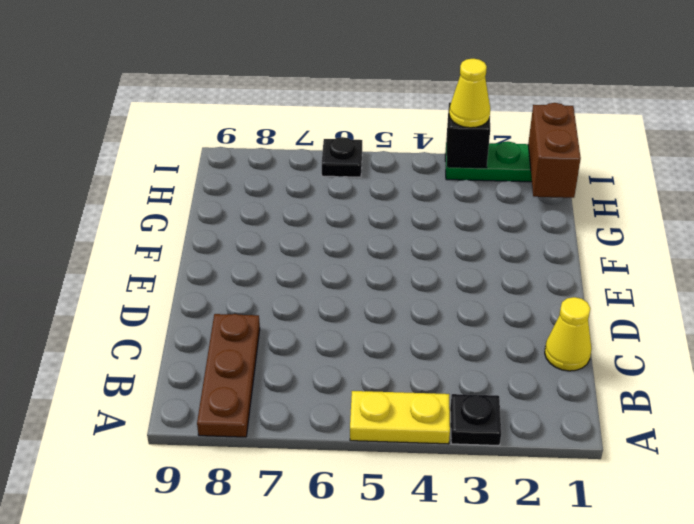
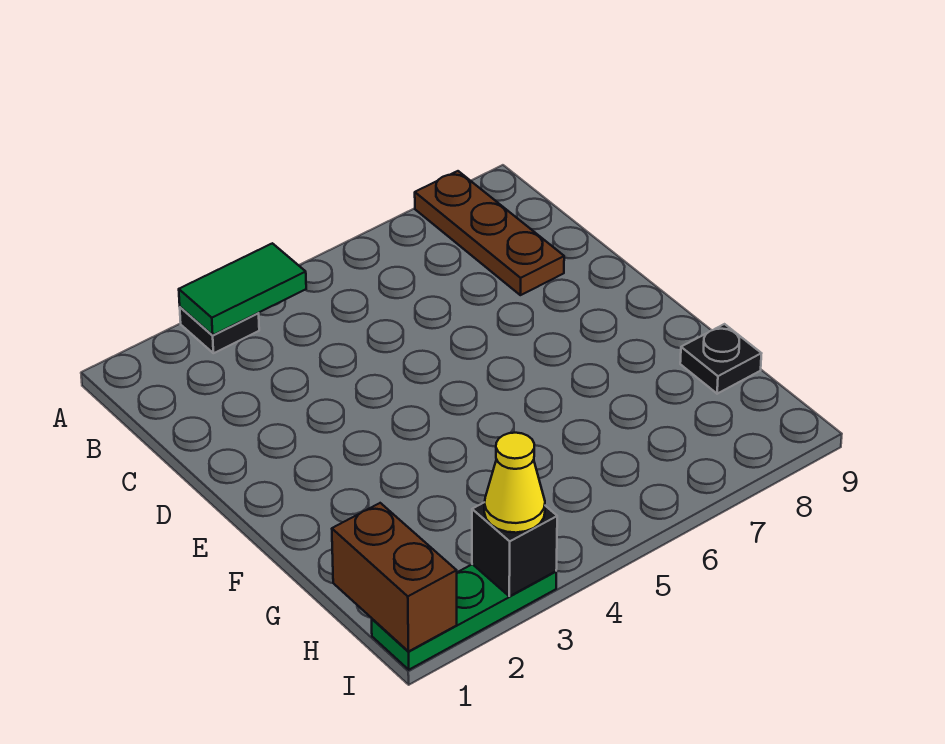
none -> green 1x2 tile [179,243,306,335]
yellow 1x2 plate [350,391,450,444] -> none
yellow 1x1 cone [545,297,591,371] -> none
black 1x1 plate [322,137,362,177] -> black 1x1 plate moved to [680,324,762,394]

